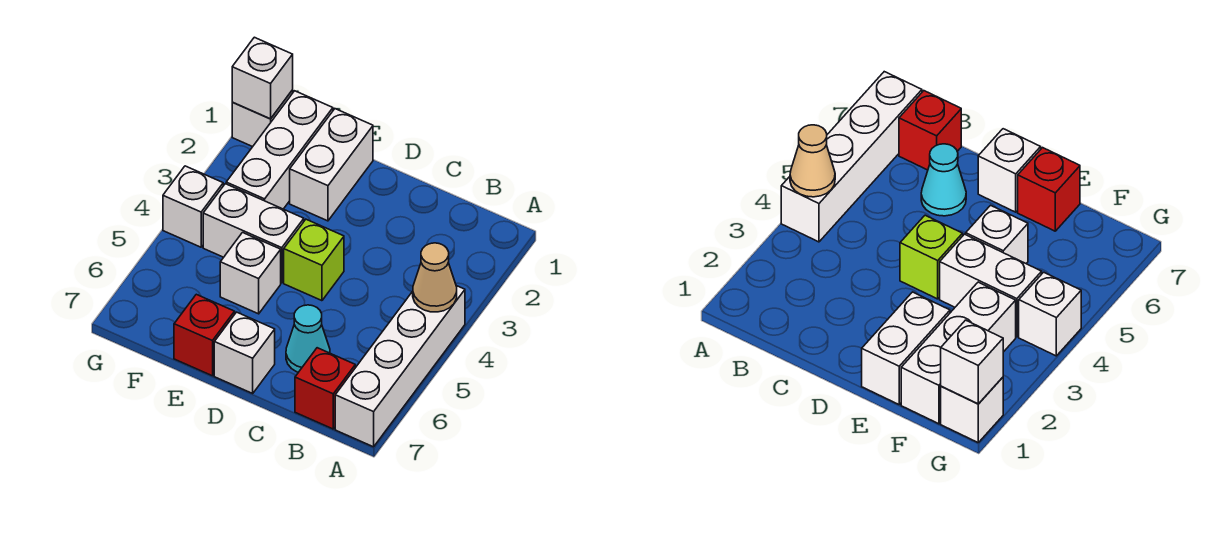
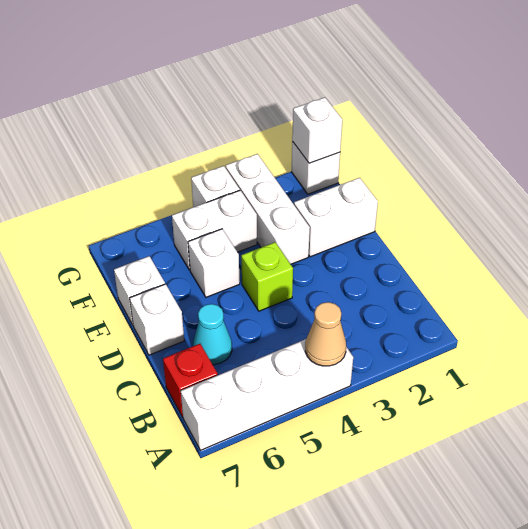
white 1x2 brick [203,184,304,283] -> white 1x2 brick turned to [172,190,257,270]
red 1x1 brick [174,294,235,376] -> white 1x1 brick [114,256,165,325]
white 1x3 brick [226,91,333,209] -> white 1x3 brick turned to [226,154,310,264]

